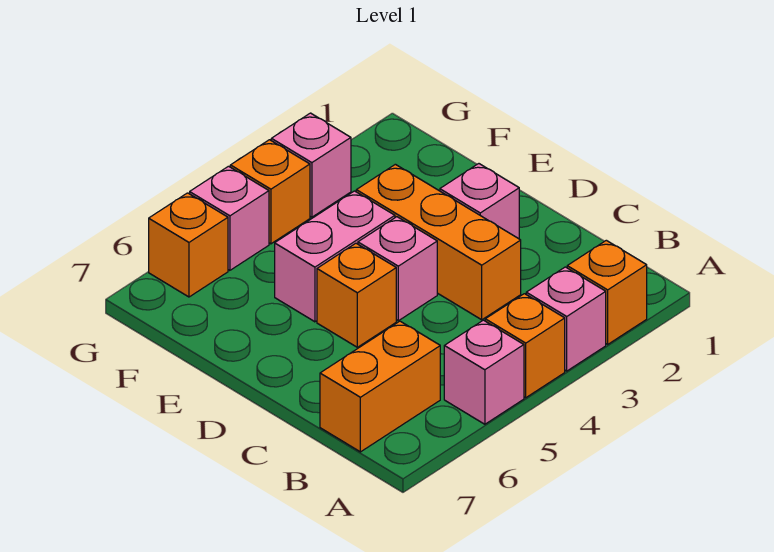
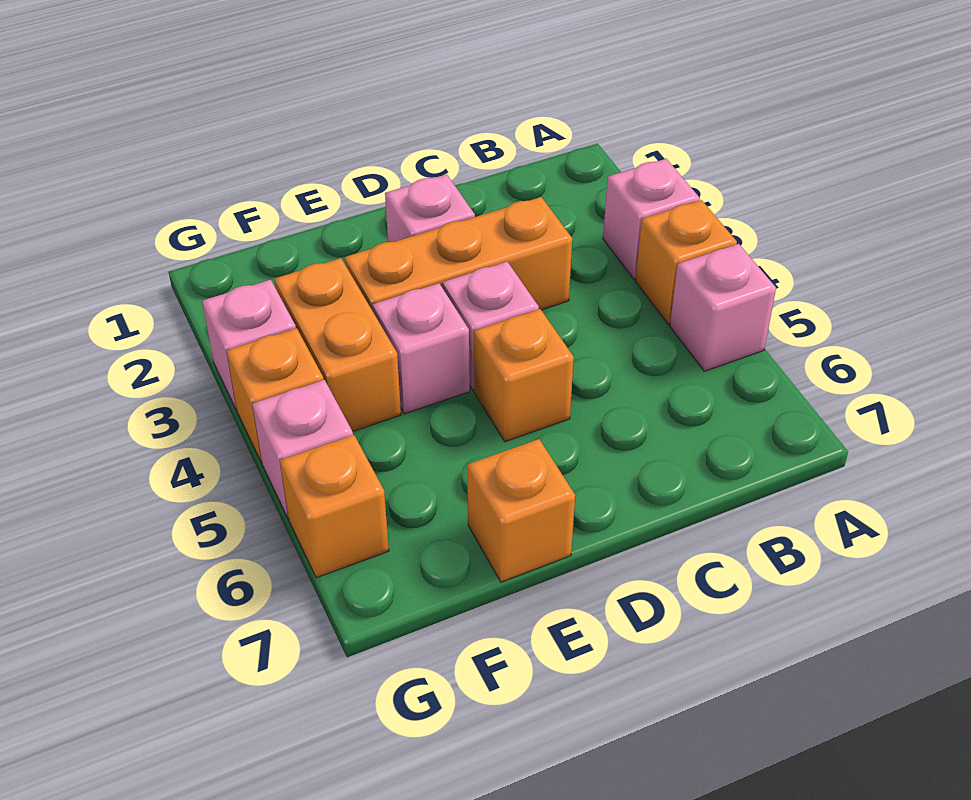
orange 1x1 brick [567,240,647,344] -> orange 1x1 brick moved to [467,439,575,582]
orange 1x2 brick [320,321,440,452] -> orange 1x2 brick moved to [274,258,401,431]
pink 1x2 brick [275,191,395,322] -> pink 1x1 brick [373,283,470,414]

